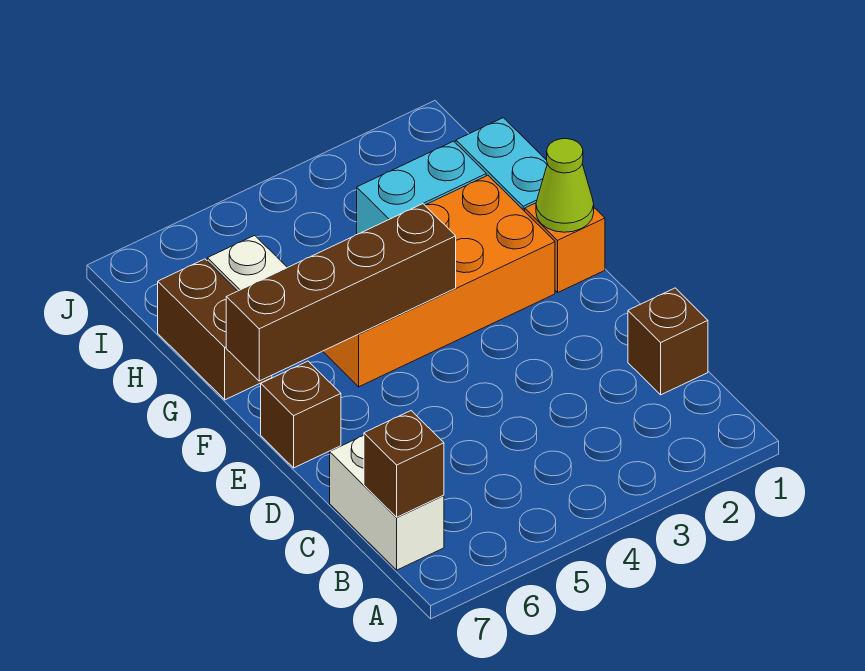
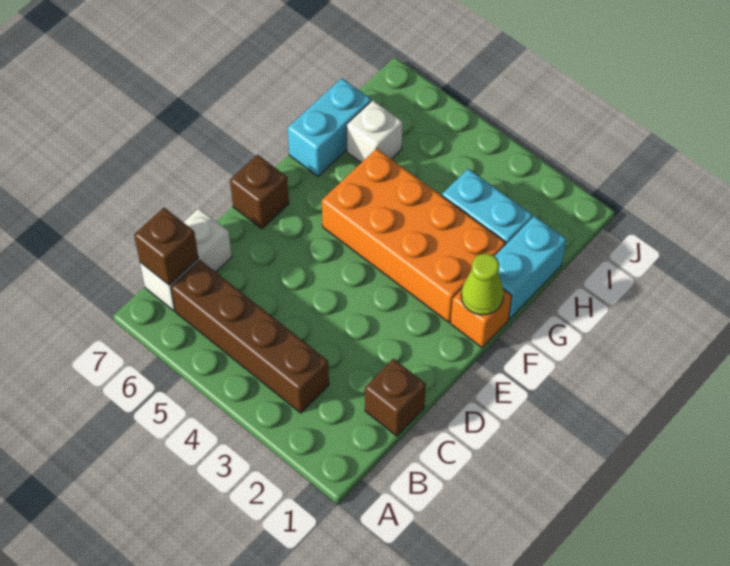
brown 1x4 brick [226,204,456,381] -> brown 1x4 brick moved to [171,260,329,413]
brown 1x2 brick [158,259,272,400] -> cyan 1x2 brick [288,78,371,176]

